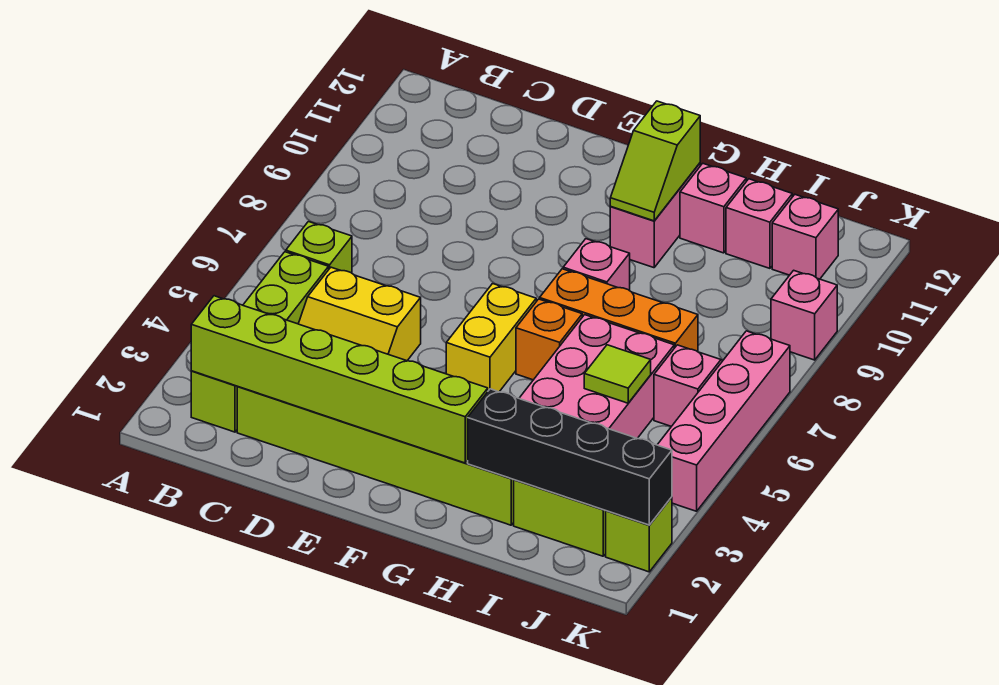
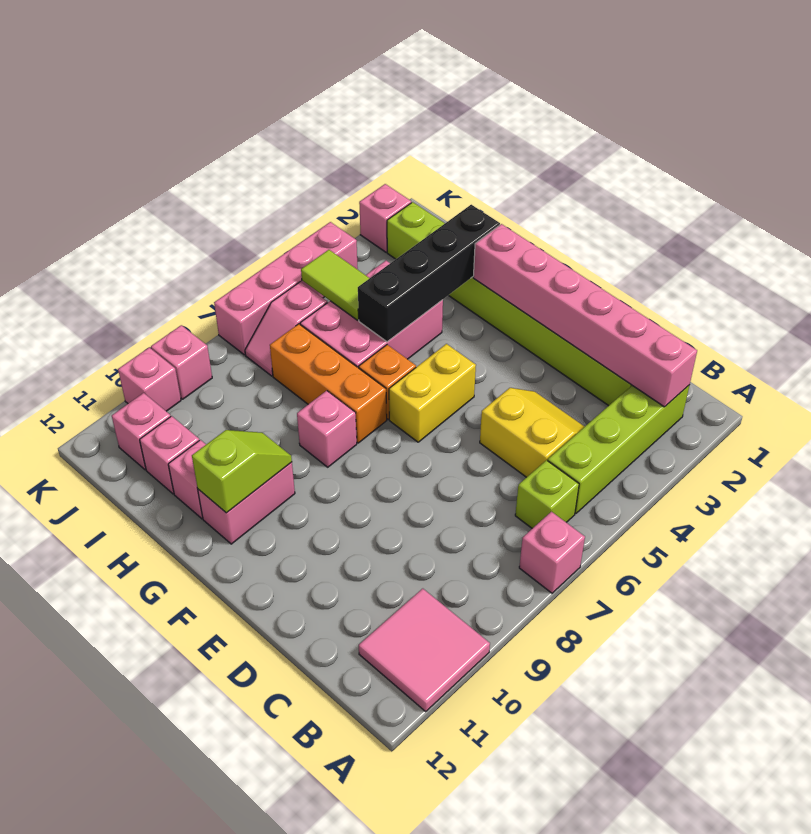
none -> pink 1x1 brick [519,512,585,593]
none -> pink 2x2 tile [359,589,490,711]
lime 1x6 brick [191,296,488,463] -> pink 1x6 brick [473,224,697,407]
black 1x4 brick [468,389,672,525] -> black 1x4 brick turned to [358,205,500,342]
lime 1x1 tile [584,345,651,403] -> lime 1x2 tile [301,250,369,320]
lime 1x1 brick [606,497,672,572] -> pink 1x1 brick [359,184,411,252]
none -> pink 1x1 brick [118,348,181,411]

